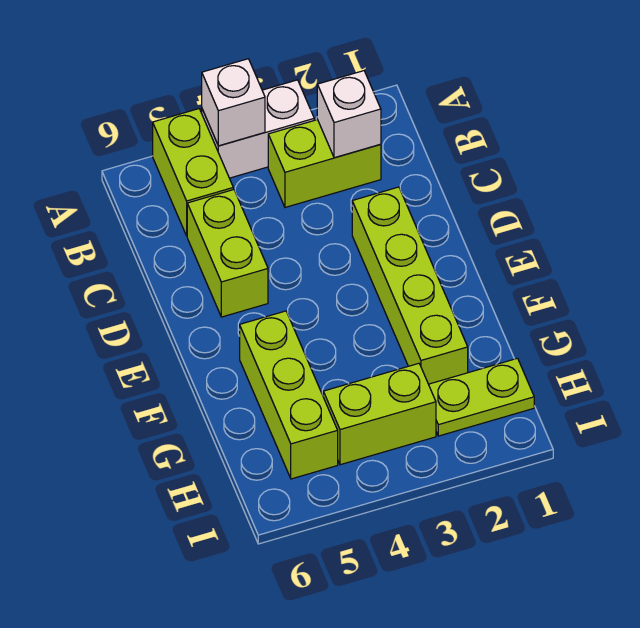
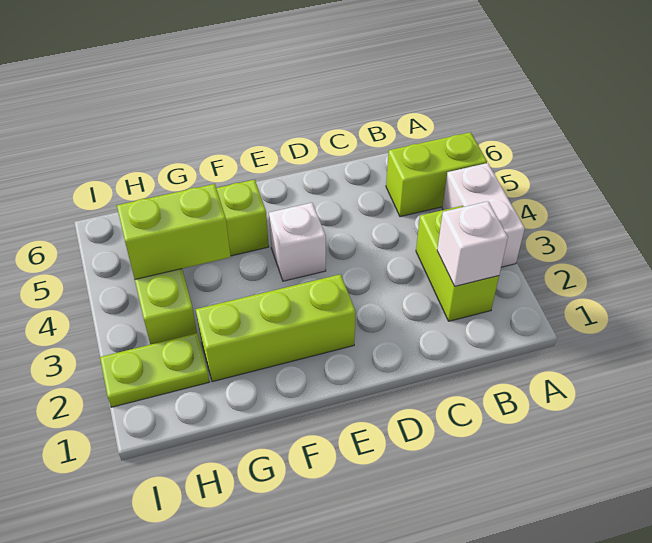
white 1x1 brick [202,59,265,146] -> white 1x1 brick moved to [269,203,326,281]
lime 1x2 brick [187,190,268,317] -> lime 1x2 brick moved to [117,184,231,279]
lime 1x4 brick [352,187,468,384] -> lime 1x3 brick [196,274,356,382]
lime 1x2 plate [429,358,534,436] -> lime 1x2 plate turned to [100,333,209,407]

